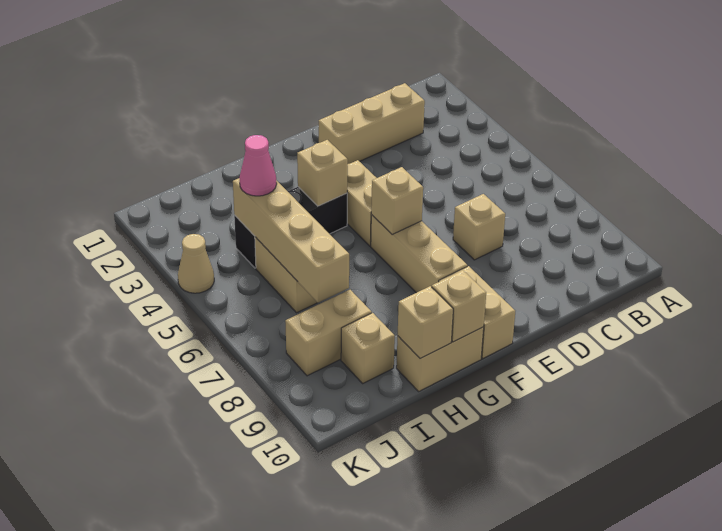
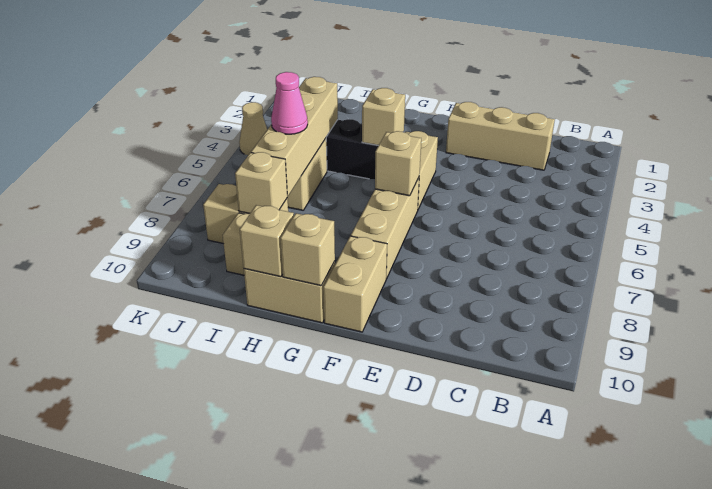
tan 1x1 brick [453,194,505,260] -> tan 1x1 brick moved to [235,152,287,214]
pink 1x1 cone [239,135,277,196] -> pink 1x1 cone moved to [271,72,308,134]

